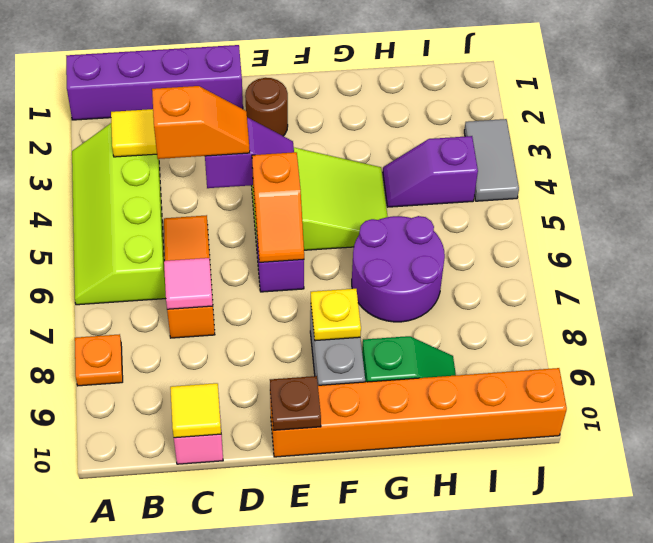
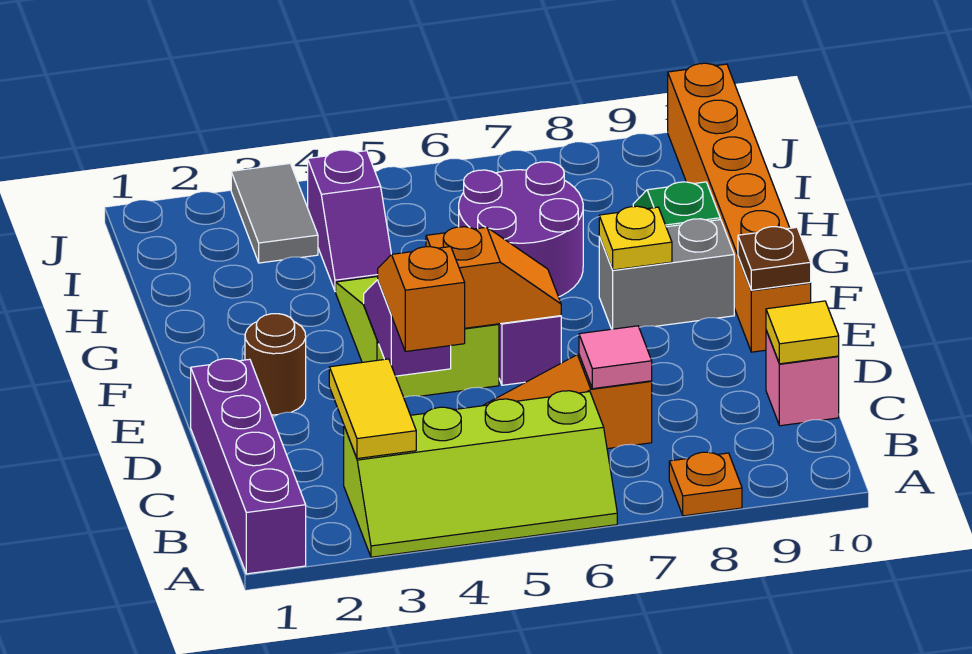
grey 1x2 tile [464,119,519,201] -> grey 1x2 tile turned to [231,164,318,263]

